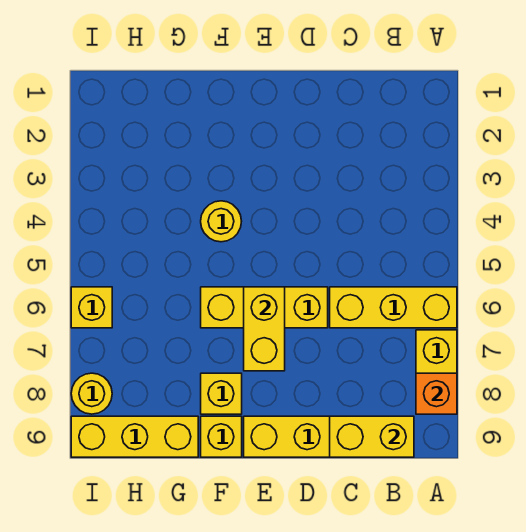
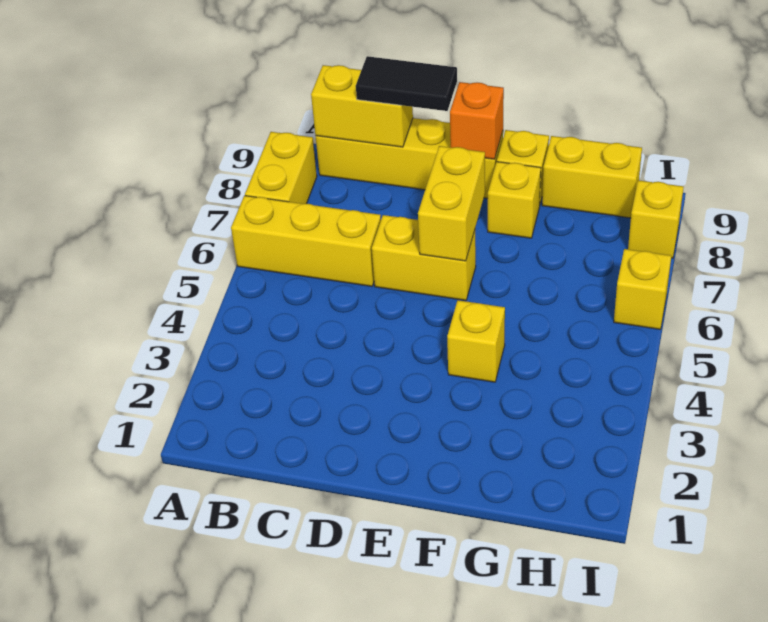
orange 1x1 brick [416,373,457,414] -> orange 1x1 brick moved to [450,82,504,159]
none -> black 1x2 tile [356,56,457,111]
yellow 1x3 brick [201,287,328,328] -> yellow 1x2 brick [372,215,476,300]
yellow 1x1 round brick [201,201,242,242] -> yellow 1x1 brick [447,300,505,382]
yellow 1x3 brick [71,416,198,457] -> yellow 1x2 brick [542,136,642,218]
yellow 1x1 round brick [71,373,112,414] -> yellow 1x1 brick [628,180,684,258]

